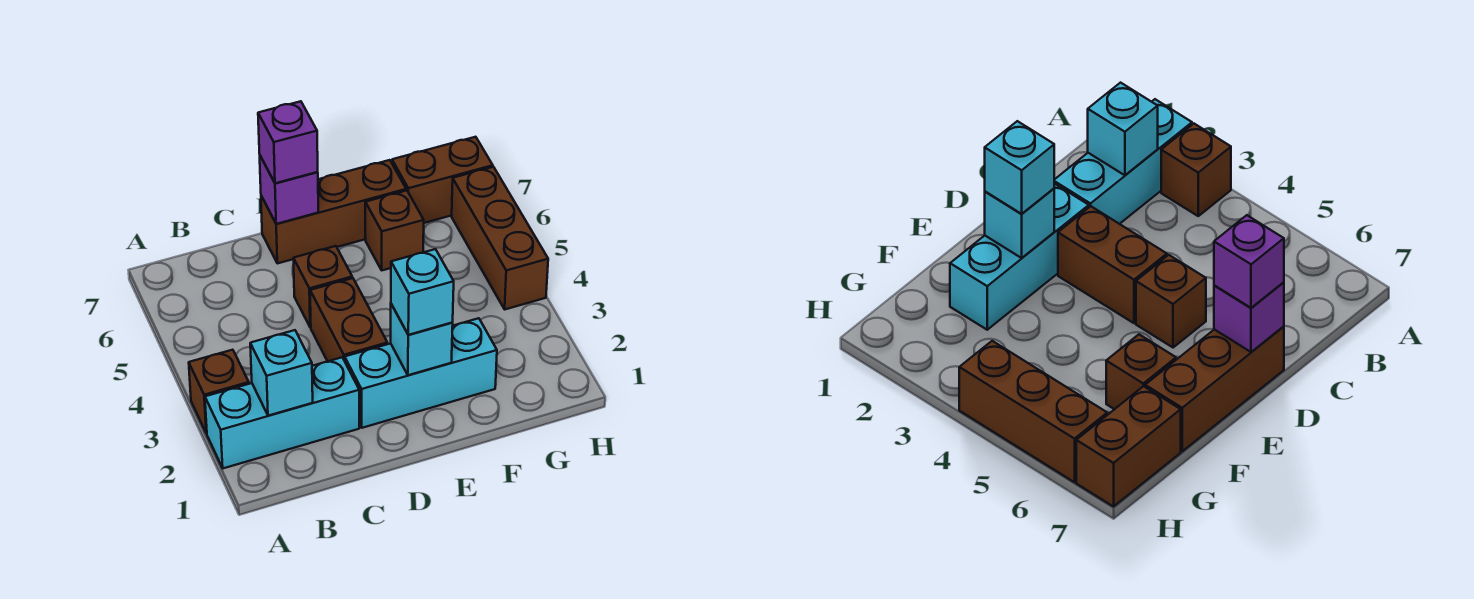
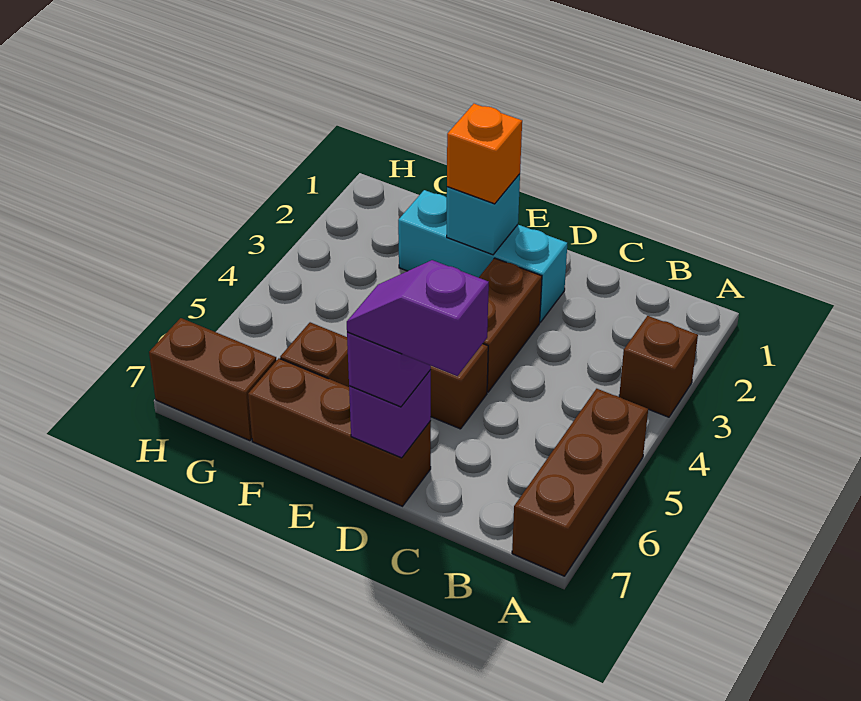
cyan 1x3 brick [205,357,359,468] -> none
cyan 1x1 brick [250,330,313,416] -> none
none -> purple 1x2 slope [347,260,489,376]
cyan 1x1 brick [391,249,454,335] -> orange 1x1 brick [447,104,522,204]
brown 1x3 brick [452,167,548,309] -> brown 1x3 brick moved to [512,389,648,576]

